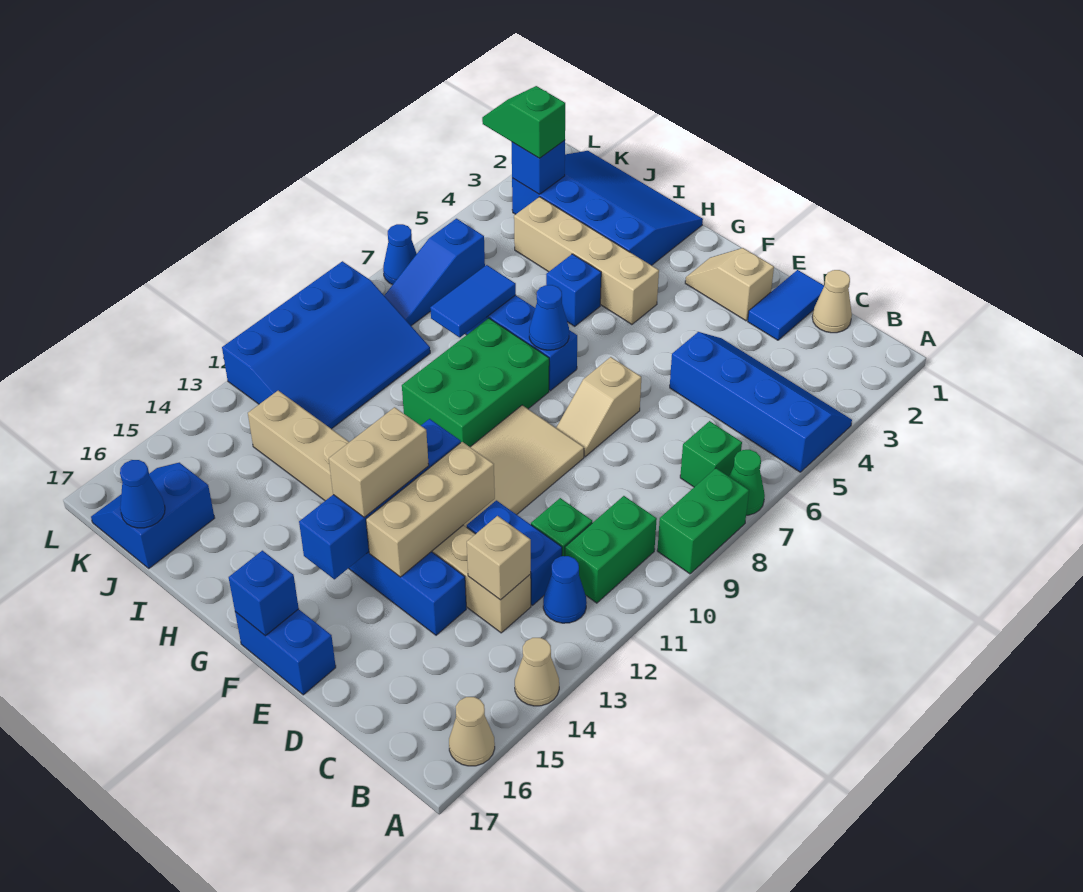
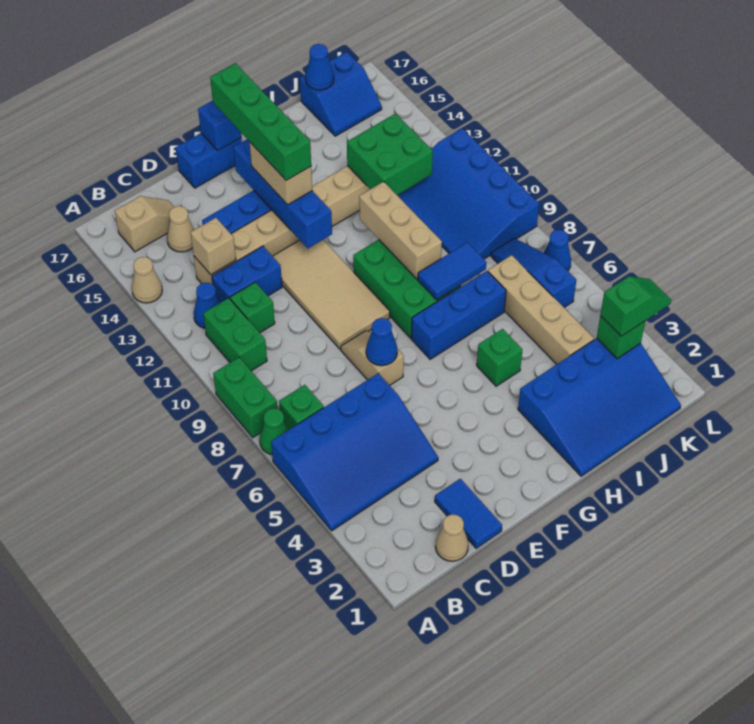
blue 2x4 slope [670,332,852,472] -> blue 3x4 slope [271,373,438,531]
tan 1x1 cone [449,697,495,766] -> tan 1x1 cone moved to [167,206,194,252]
tan 1x2 slope [685,248,774,321] -> tan 1x2 slope moved to [115,196,174,252]
tan 1x3 brick [366,442,495,577] -> tan 1x3 brick moved to [359,182,442,279]
none -> green 1x4 brick [210,63,311,181]
tan 1x4 brick [514,197,659,324] -> tan 1x4 brick turned to [488,255,594,364]
blue 1x1 cone [529,285,569,350] -> blue 1x1 cone moved to [366,318,397,366]
blue 1x1 brick [546,254,601,326] -> green 1x1 brick [477,329,522,386]
blue 1x2 tile [430,265,516,337] -> blue 1x2 tile turned to [418,243,486,300]
none -> green 2x2 brick [347,114,433,195]
blue 2x2 slope [91,463,215,568] -> blue 2x2 slope turned to [300,52,382,136]
blue 1x1 brick [512,140,565,194] -> green 1x1 brick [597,316,645,359]

